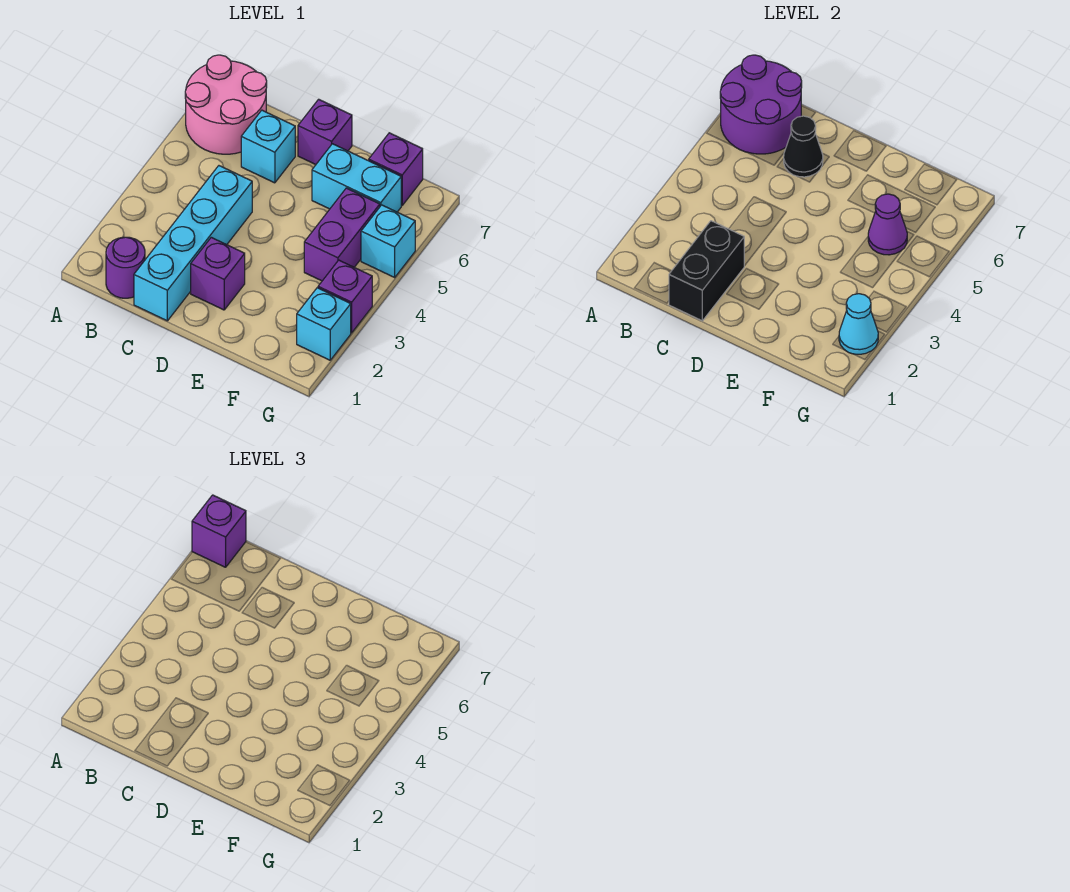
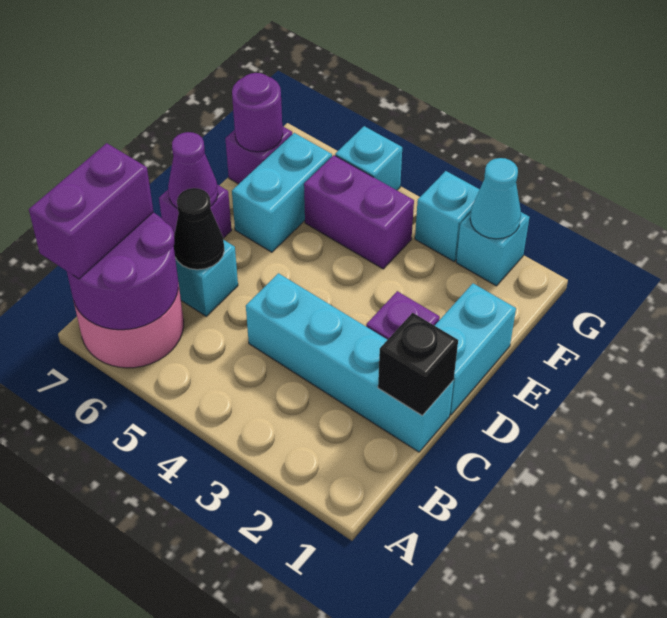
purple 1x1 brick [192,495,246,567] -> purple 1x2 brick [29,143,153,279]
purple 1x1 round brick [106,237,145,298] -> purple 1x1 round brick moved to [232,73,283,152]
black 1x2 brick [669,221,744,321] -> black 1x1 brick [378,313,458,416]
none -> cyan 1x2 brick [435,283,516,415]
purple 1x1 cone [868,194,907,255] -> purple 1x1 cone moved to [168,132,218,209]
purple 1x1 brick [318,260,372,333] -> cyan 1x1 brick [415,171,480,261]

